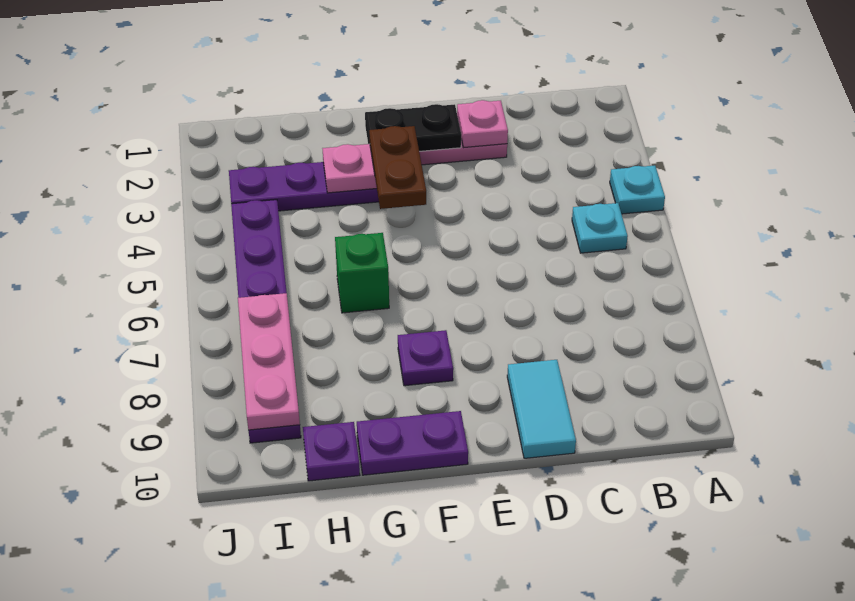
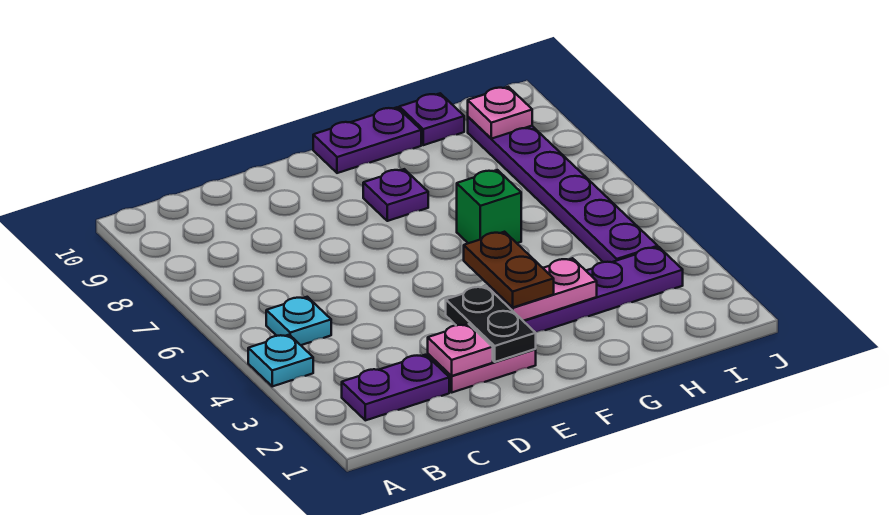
none -> purple 1x2 plate [342,355,449,420]
cyan 1x2 tile [507,360,576,458] -> none
black 1x2 plate [365,104,461,151] -> black 1x2 plate turned to [446,286,536,362]
pink 1x3 plate [238,293,300,430] -> pink 1x1 plate [468,87,532,139]

